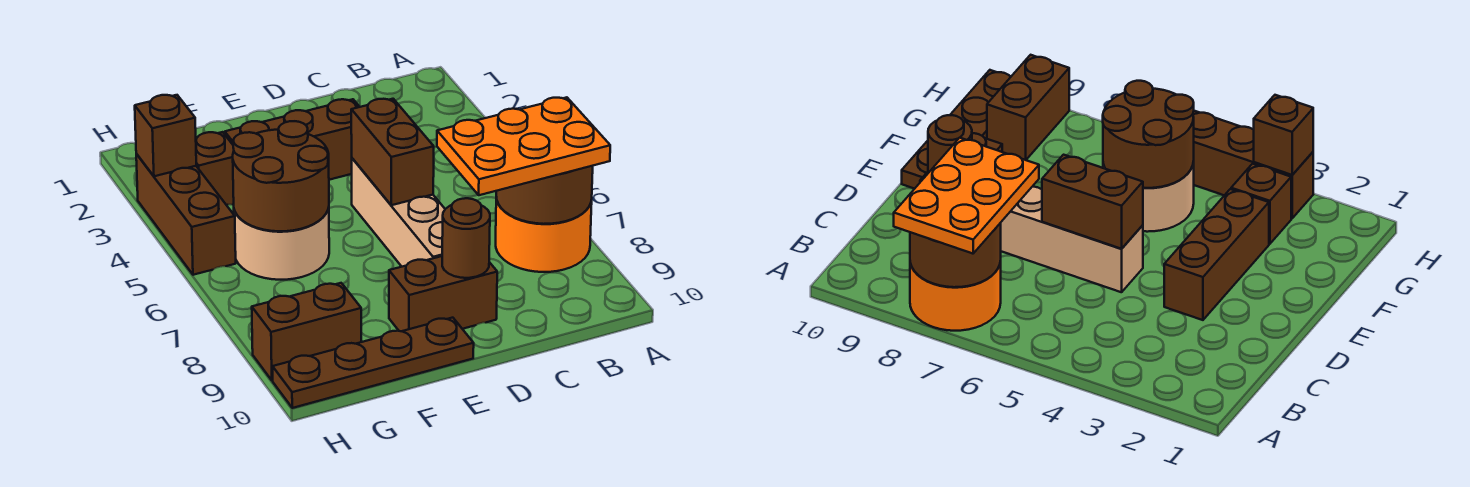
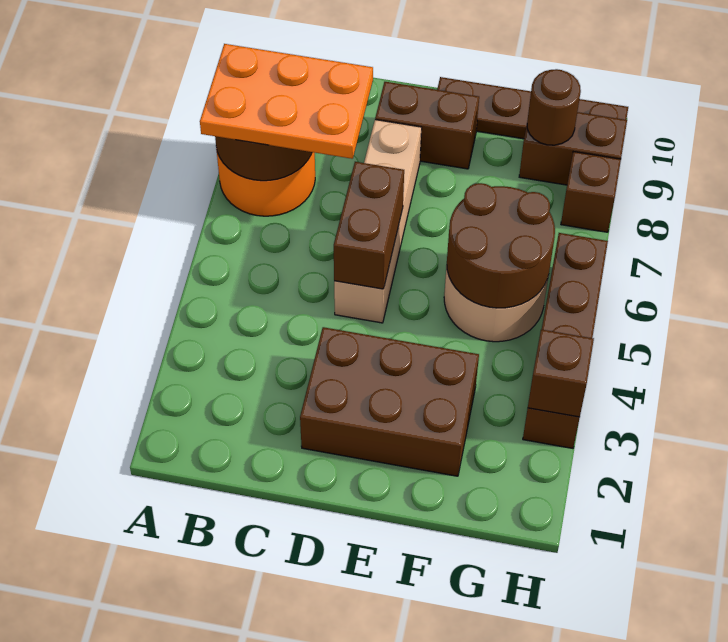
brown 1x3 brick [225,99,359,180] -> brown 2x3 brick [300,327,479,476]
brown 1x1 round brick [442,198,490,278] -> brown 1x1 round brick moved to [527,69,581,145]
brown 1x1 brick [196,132,234,205] -> brown 1x1 brick moved to [561,152,621,232]
brown 1x3 brick [136,154,236,275] -> brown 1x4 brick [523,233,608,448]

